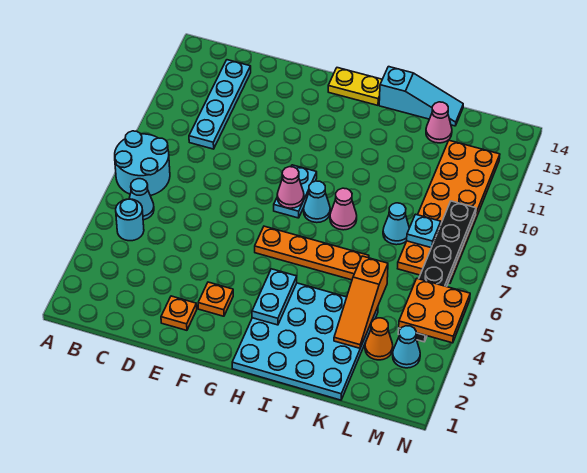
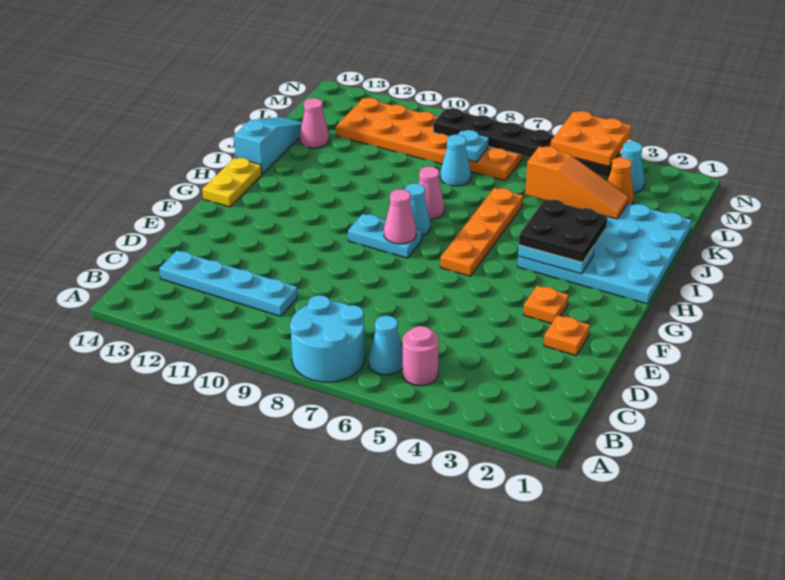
cyan 1x1 round brick [116,199,144,241] -> pink 1x1 round brick [403,326,439,386]
none -> black 2x2 plate [519,199,608,263]

